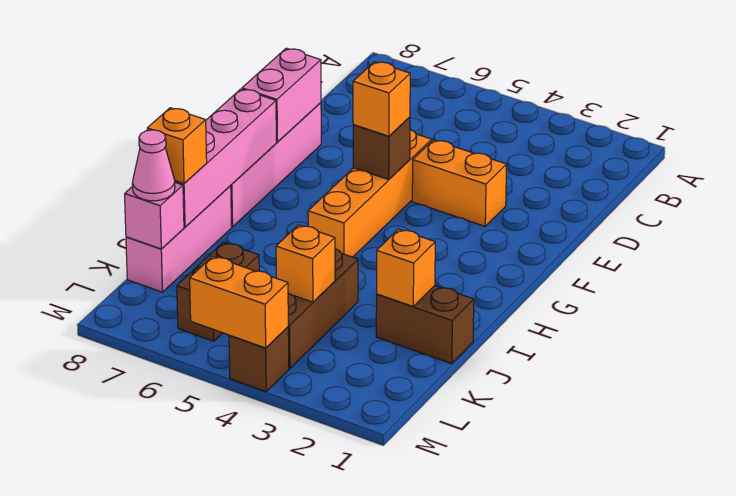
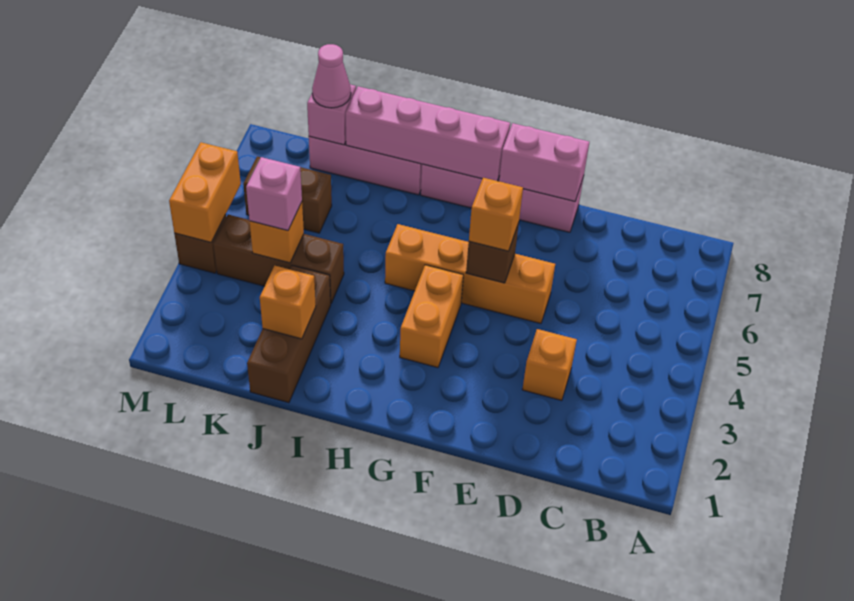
orange 1x2 brick [412,140,507,226] -> orange 1x2 brick moved to [400,265,463,368]
brown 1x2 brick [376,286,474,364] -> brown 1x3 brick [247,266,331,403]
orange 1x1 brick [147,108,207,183] -> orange 1x1 brick moved to [522,329,577,401]
none -> pink 1x1 brick [246,157,302,231]

